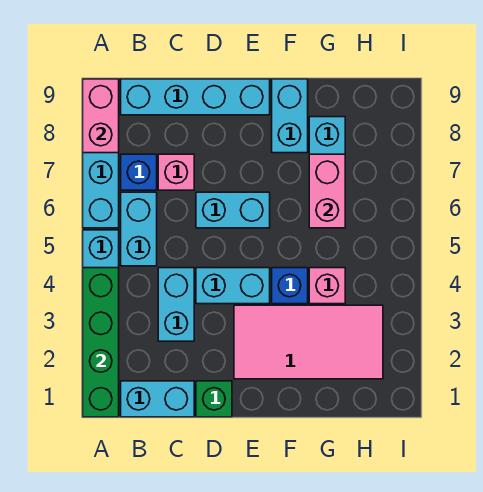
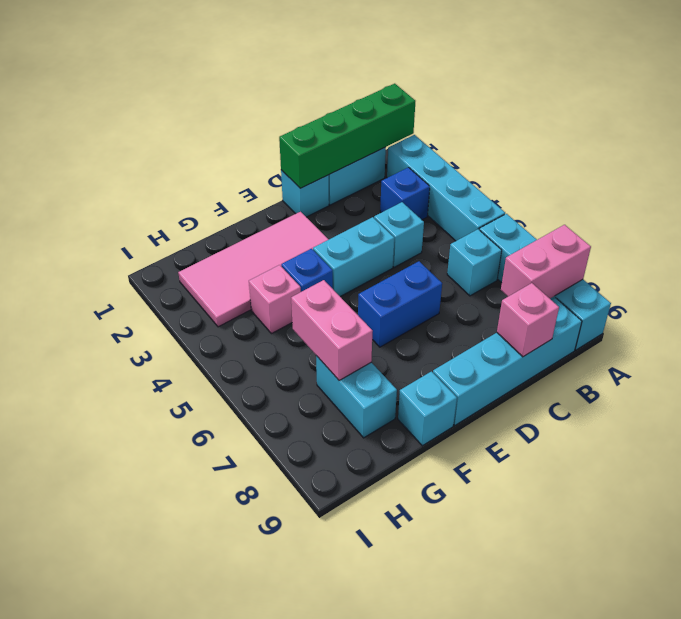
green 1x4 brick [83,268,119,417] -> green 1x4 brick turned to [279,84,415,188]
pink 1x2 brick [83,79,119,153] -> pink 1x2 brick turned to [501,225,591,298]
cyan 1x2 brick [121,192,157,266] -> cyan 1x1 brick [447,229,502,296]
blue 1x1 brick [121,154,157,190] -> blue 1x1 brick moved to [380,167,430,220]
cyan 1x2 brick [158,268,194,341] -> cyan 1x1 brick [374,202,424,267]
pink 1x1 brick [158,154,194,190] -> pink 1x1 brick moved to [497,283,559,357]
green 1x1 brick [196,381,232,417] -> cyan 1x1 brick [281,170,329,217]
cyan 1x2 brick [196,192,270,228] -> blue 1x2 brick [358,261,442,347]
cyan 1x2 brick [272,79,308,153] -> cyan 1x1 brick [398,371,457,446]

